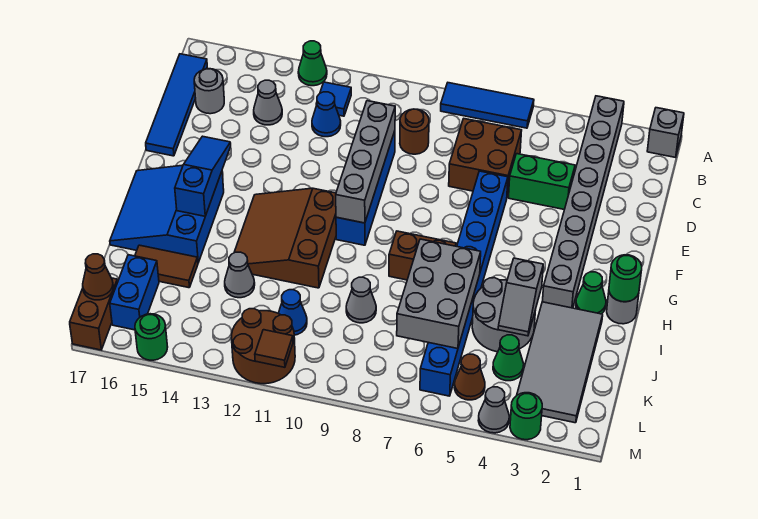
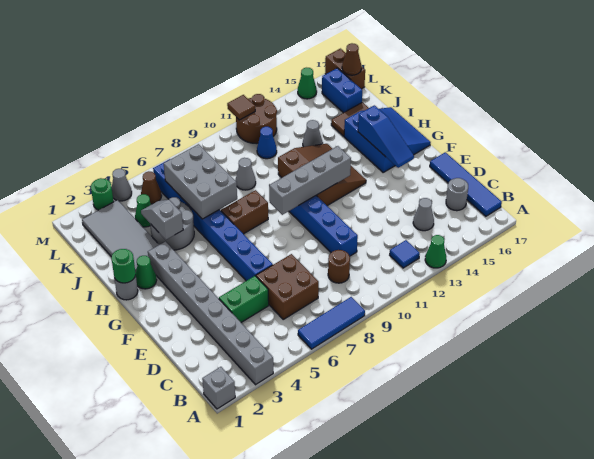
blue 1x1 cone [312,92,341,137] -> none
grey 1x4 brick [336,101,395,223] -> grey 1x4 brick turned to [269,146,351,215]
green 1x1 round brick [135,314,168,360] -> green 1x1 cone [298,68,317,99]

